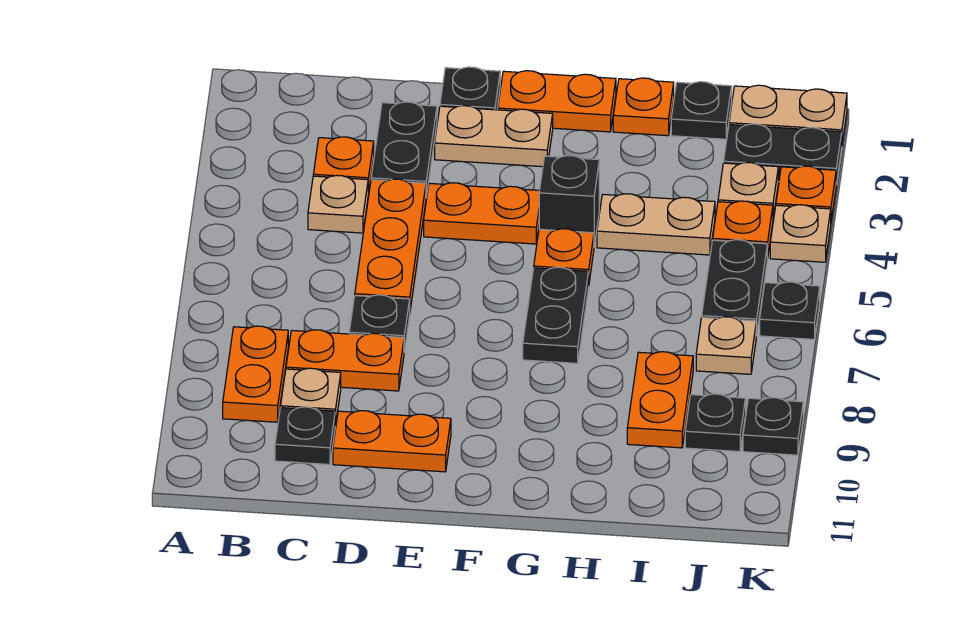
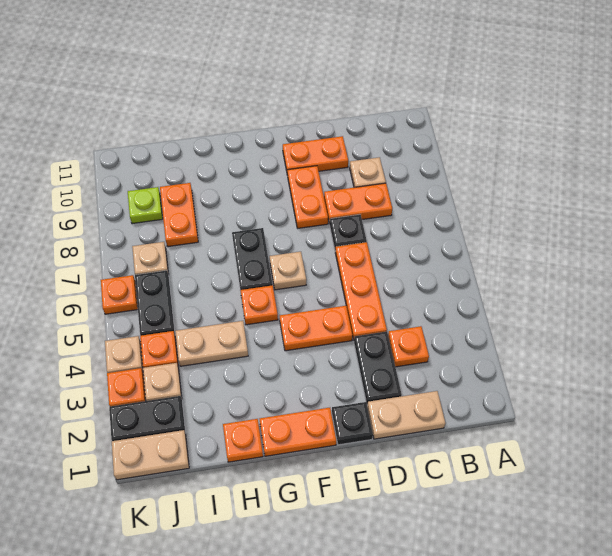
orange 1x2 plate [223,326,288,422] -> orange 1x2 plate moved to [287,166,328,228]
tan 1x1 plate [308,175,368,233] -> tan 1x1 plate moved to [270,252,306,290]
black 1x1 plate [275,407,335,465] -> none
tan 1x2 plate [435,106,553,167] -> tan 1x2 plate moved to [367,391,445,439]
black 1x1 brick [539,156,599,246] -> none
black 1x1 plate [671,82,732,139] -> none
black 1x1 plate [685,394,746,452] -> lime 1x1 plate [128,187,163,224]
black 1x1 plate [760,282,820,339] -> orange 1x1 plate [101,275,138,314]
black 1x1 plate [743,398,803,455] -> none

